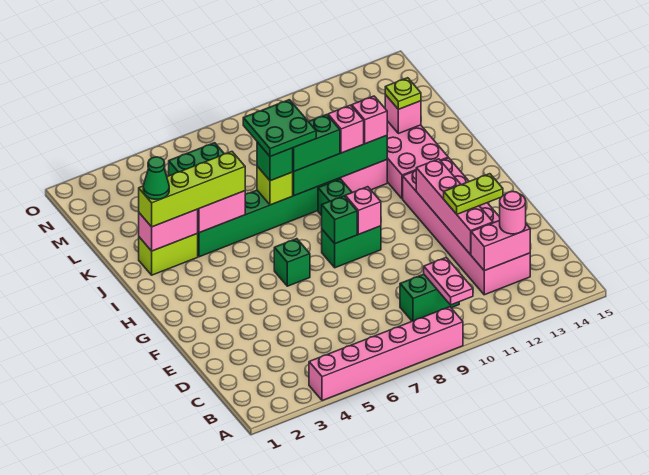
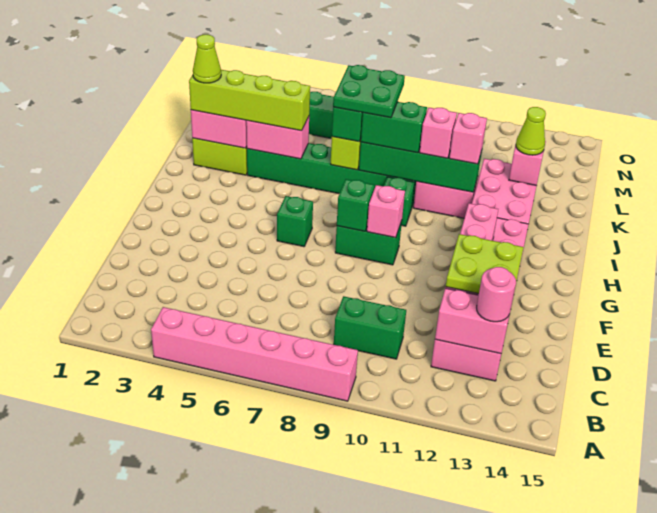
pink 1x2 plate [424,258,473,305] -> none
lime 1x2 plate [444,174,503,214] -> lime 2x2 plate [446,234,524,294]
green 1x1 cone [143,157,169,199] -> lime 1x1 cone [193,35,221,83]
lime 1x1 plate [385,78,421,109] -> lime 1x1 cone [516,107,546,155]

